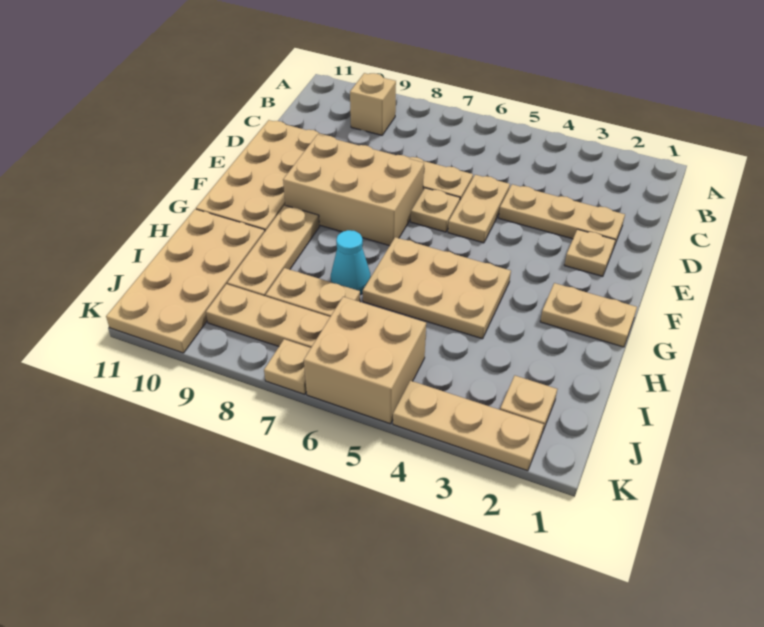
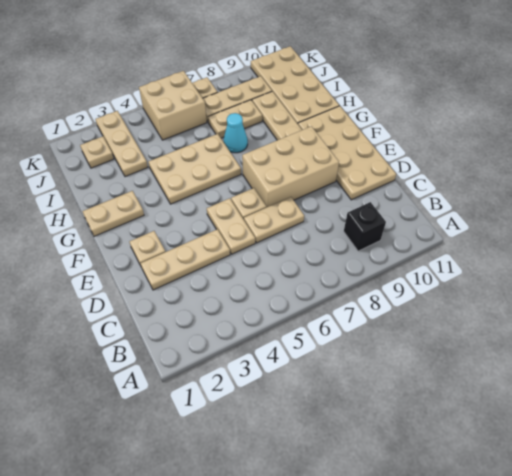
tan 1x1 brick [350,73,396,135] -> black 1x1 brick [344,202,386,251]
tan 1x3 plate [393,381,544,471] -> tan 1x3 plate turned to [95,111,148,177]

